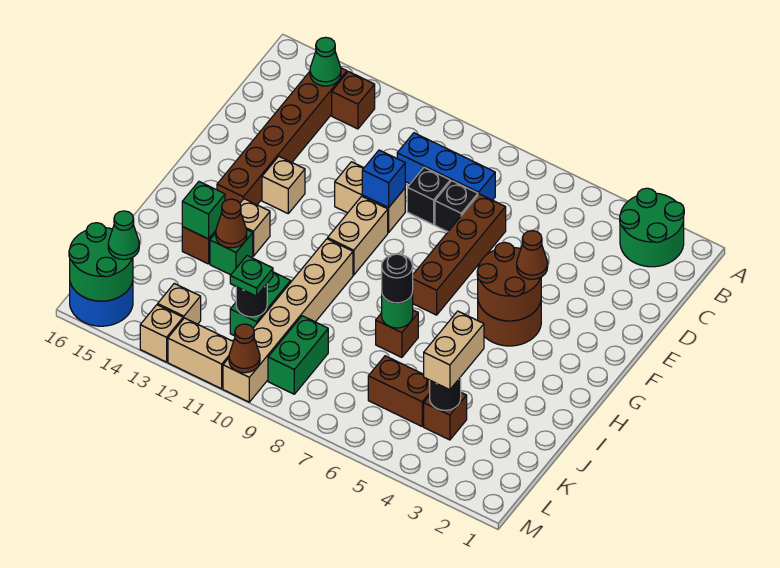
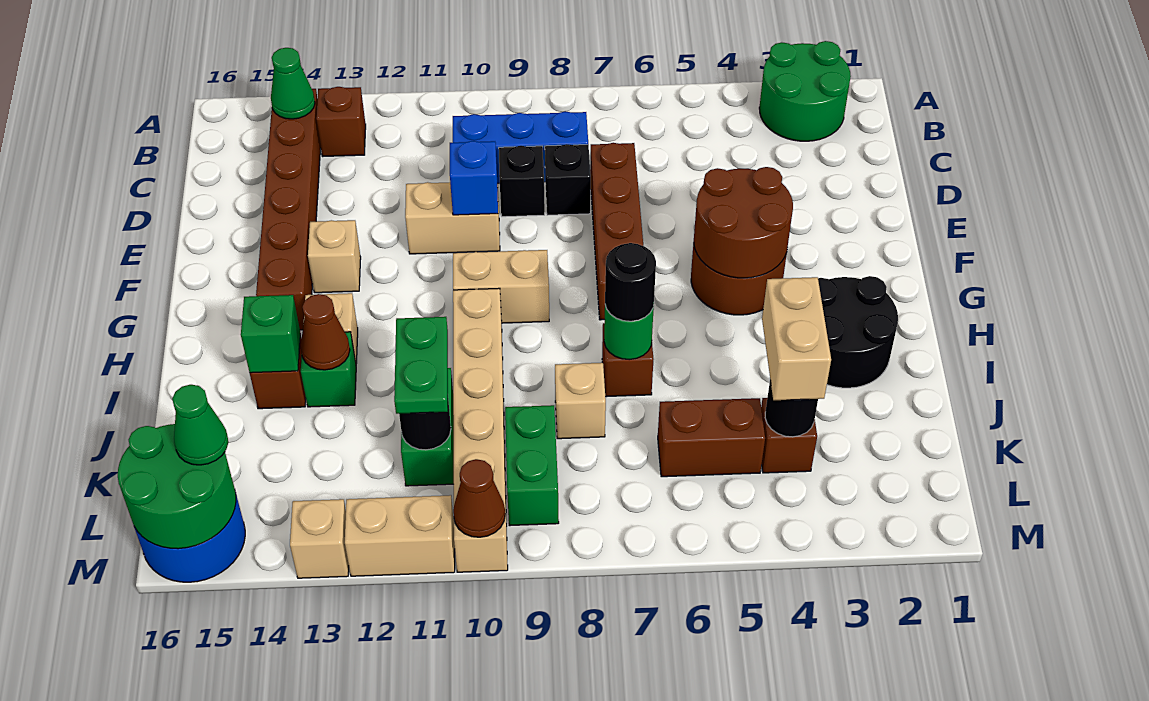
brown 1x1 cone [517,231,548,279] -> none
tan 1x2 brick [328,196,388,275] -> tan 1x2 brick turned to [453,250,549,323]
none -> black 2x2 round brick [818,276,898,388]
green 1x1 plate [230,256,273,296] -> green 1x2 plate [394,317,448,414]
tan 1x1 brick [158,283,201,324] -> tan 1x1 brick moved to [555,363,606,439]

